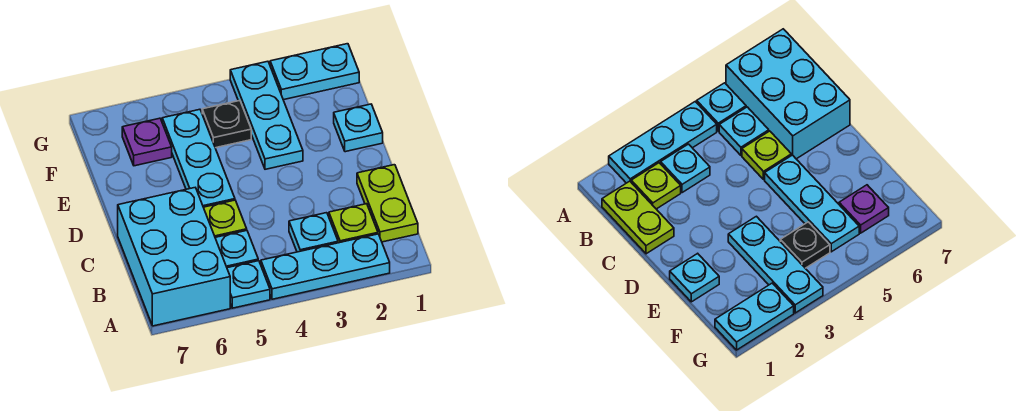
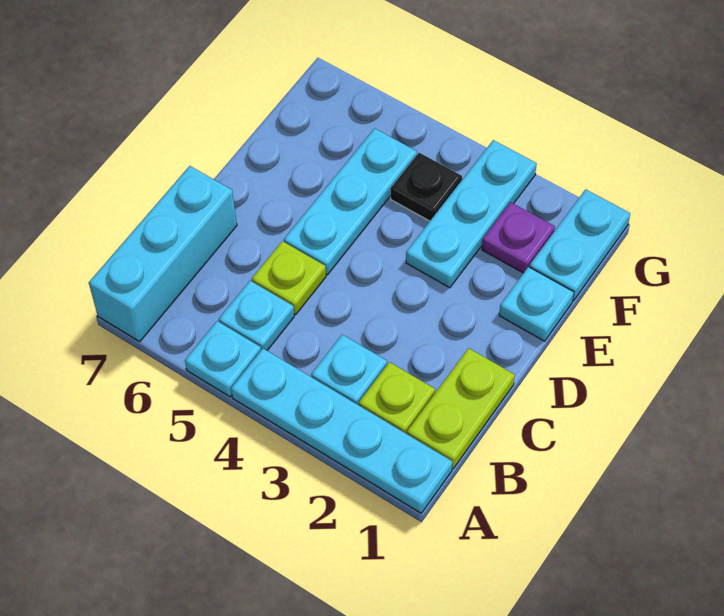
cyan 1x3 plate [261,234,390,299] -> cyan 1x4 plate [231,349,452,513]
cyan 2x3 brick [118,188,230,326] -> cyan 1x3 brick [89,166,237,342]
purple 1x1 plate [122,118,172,166] -> purple 1x1 plate moved to [482,202,555,273]
cyan 1x2 plate [270,44,359,100] -> cyan 1x2 plate turned to [530,189,630,301]

